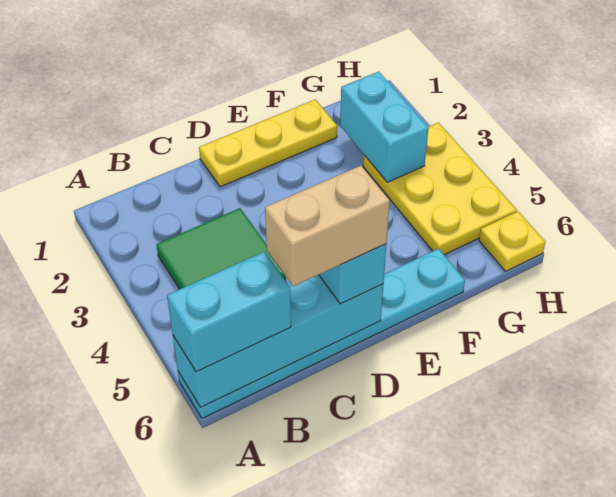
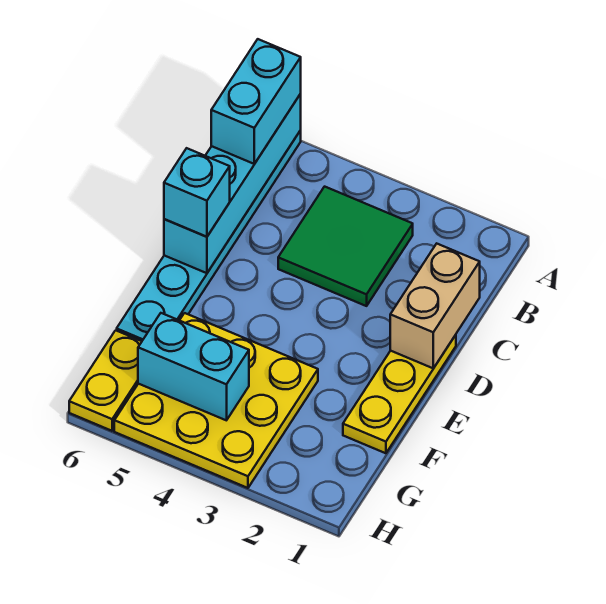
tan 1x2 brick [265,166,390,286] -> tan 1x2 brick moved to [390,244,480,368]
cyan 1x2 brick [340,72,429,182] -> cyan 1x2 brick moved to [138,313,249,420]
yellow 2x3 plate [363,123,517,255] -> yellow 3x3 plate [114,313,318,488]
yellow 1x1 plate [479,212,545,271] -> yellow 1x2 plate [69,330,142,431]

